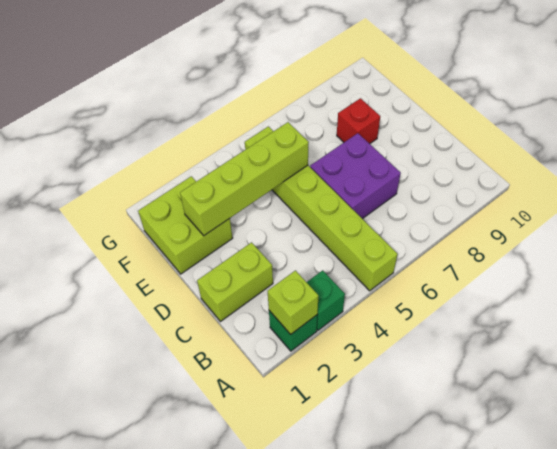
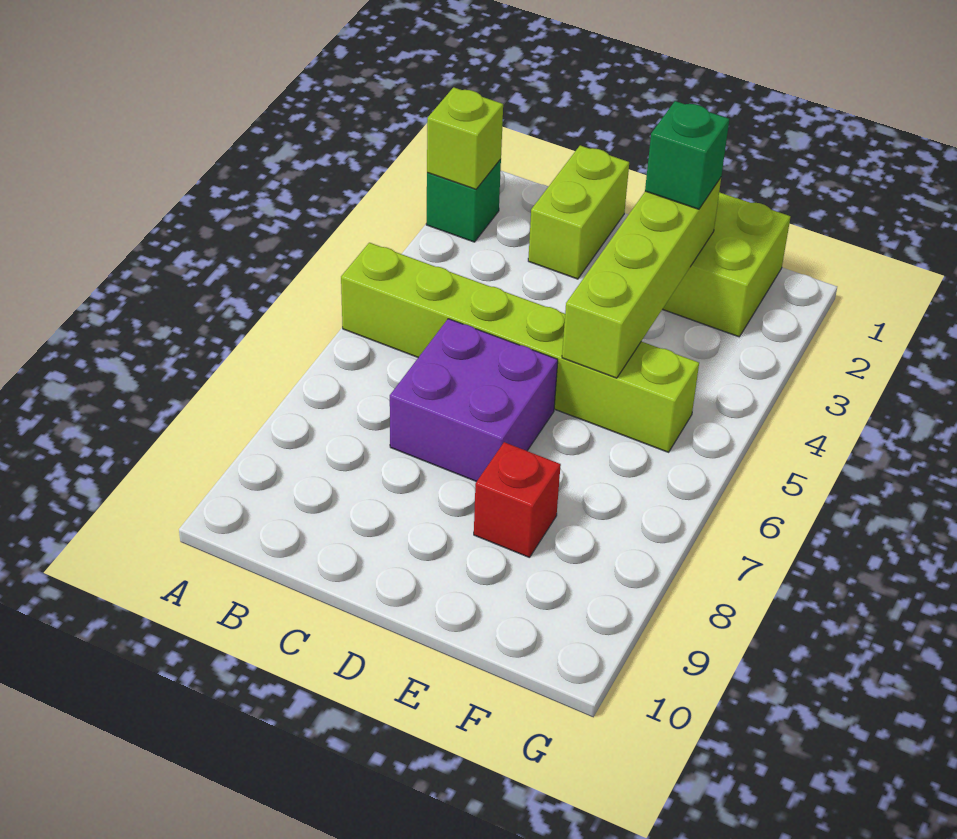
green 1x1 brick [307,270,345,330] -> green 1x1 brick moved to [645,101,729,209]

